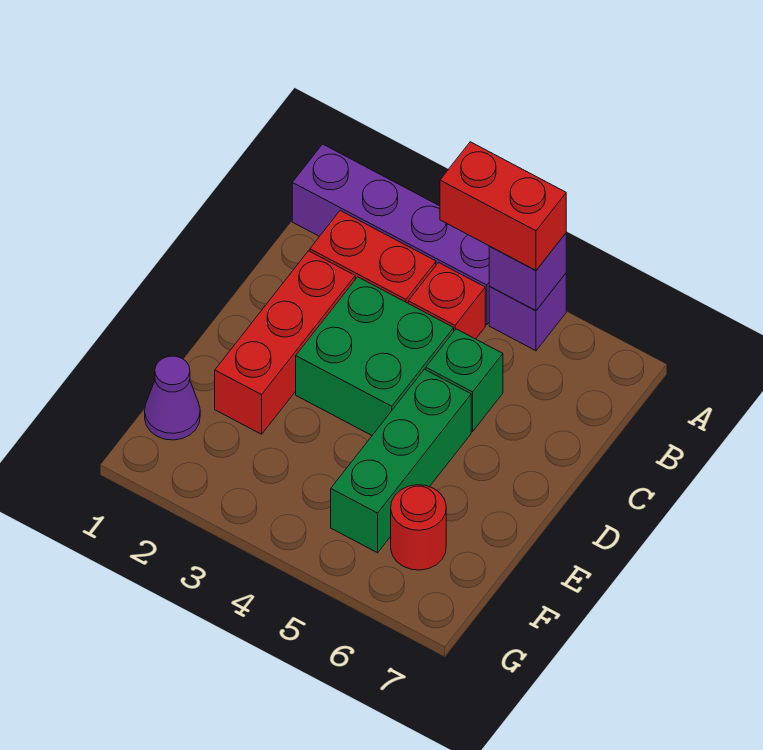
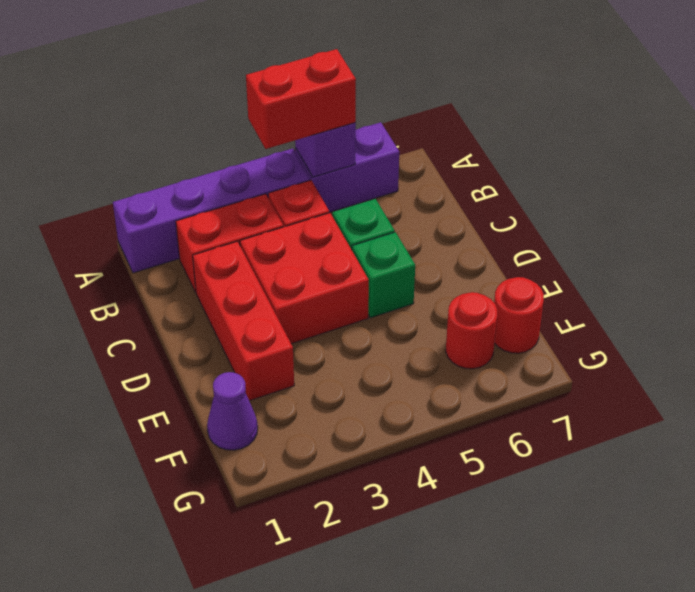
purple 1x1 brick [489,273,566,351] -> purple 1x2 brick [295,122,399,212]
green 2x2 brick [296,277,454,435] -> red 2x2 brick [240,213,369,344]
green 1x3 brick [331,369,471,553] -> green 1x1 brick [352,232,415,318]
none -> red 1x1 round brick [494,277,544,353]

